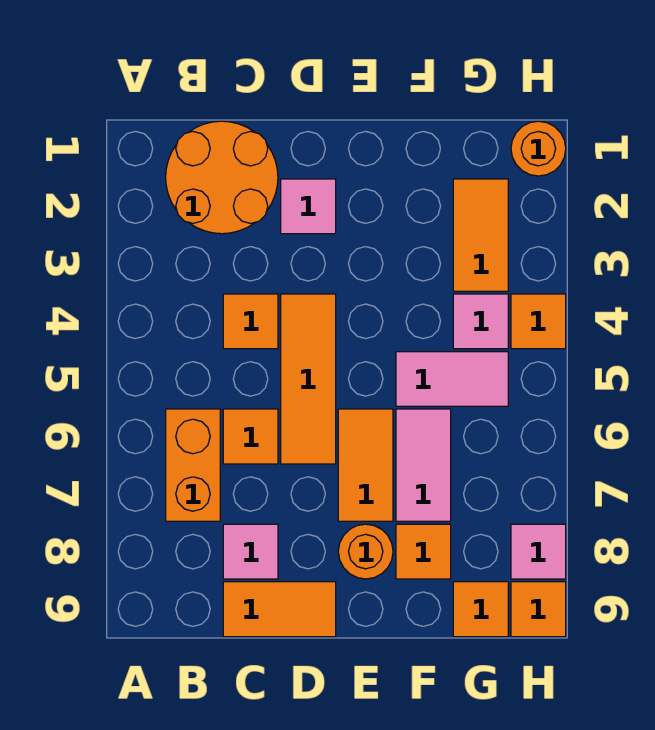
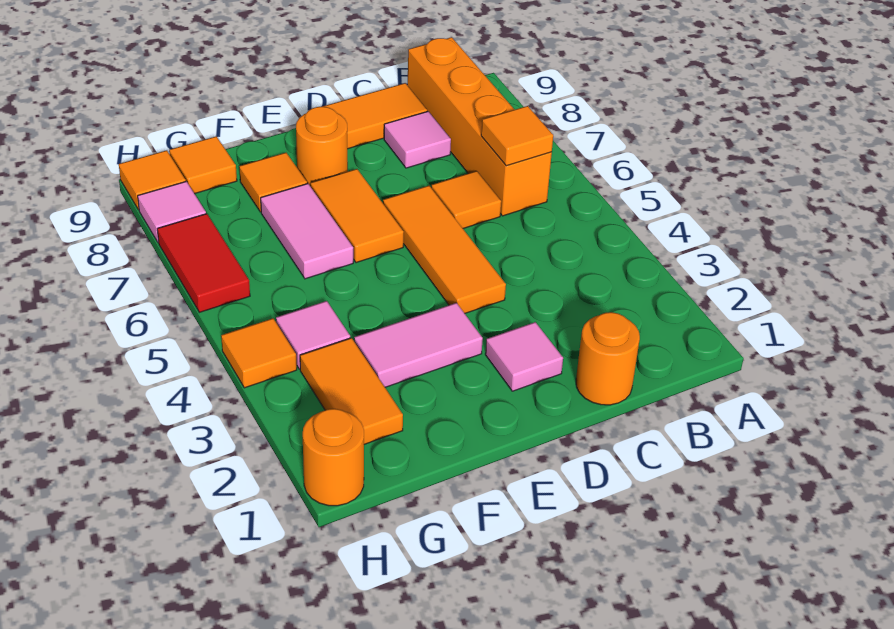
orange 2x2 round brick [166,121,278,234] -> orange 1x1 round brick [576,312,640,405]
orange 1x2 brick [166,409,220,521] -> orange 1x4 brick [407,37,552,216]
orange 1x1 tile [223,294,278,349] -> orange 1x1 tile moved to [481,106,553,166]
pink 1x2 tile [396,352,508,406] -> pink 1x2 tile moved to [354,303,483,387]
none -> red 1x2 tile [157,214,250,312]

